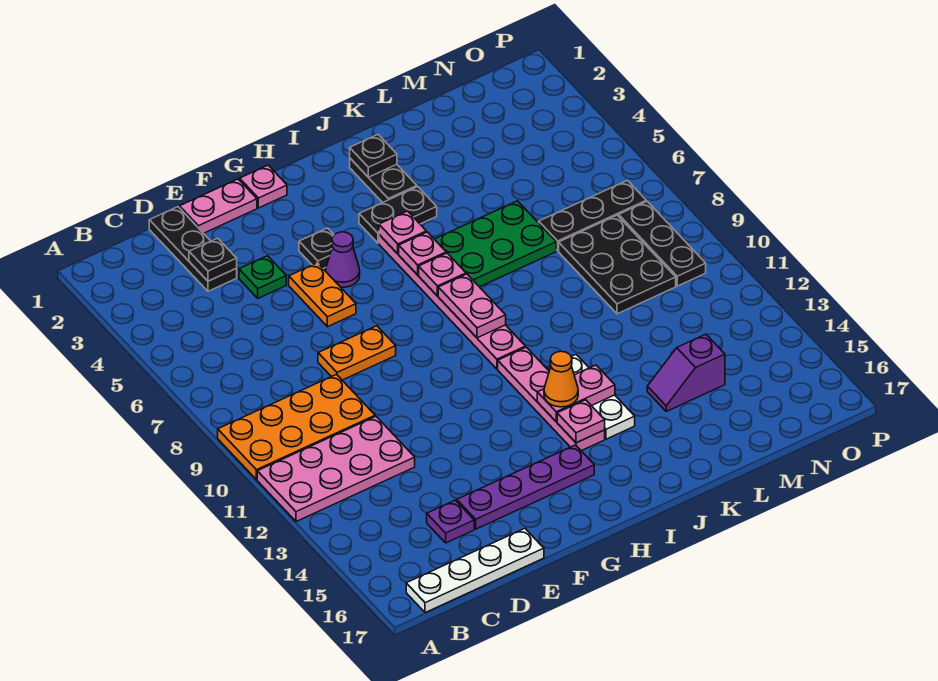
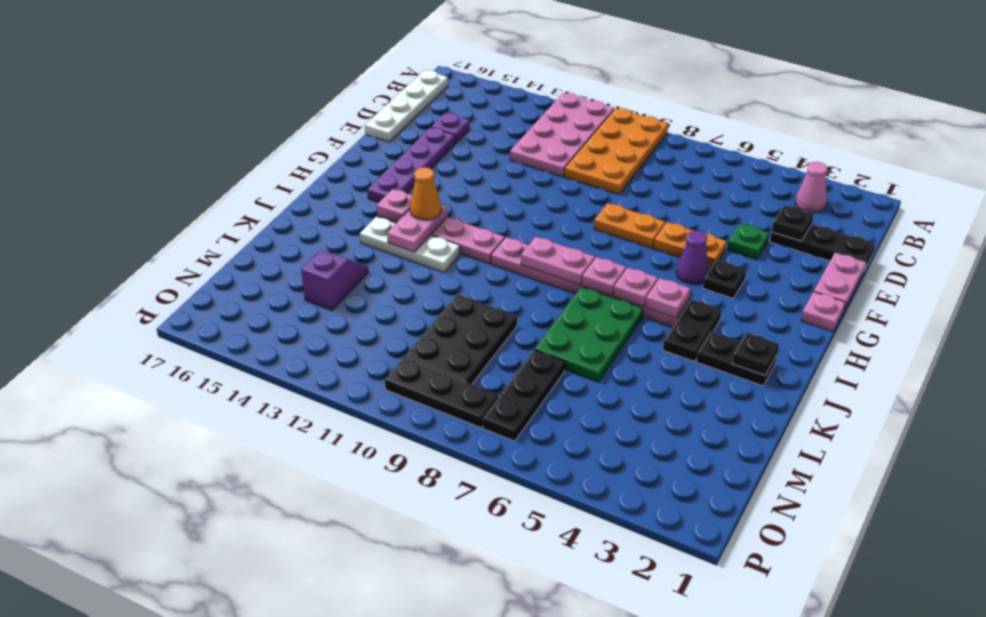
none -> pink 1x1 cone [795,162,827,212]
orange 1x2 plate [318,326,396,380] -> orange 1x2 plate turned to [594,203,665,248]
black 2x3 plate [559,215,676,314] -> black 2x3 plate turned to [404,295,517,384]

